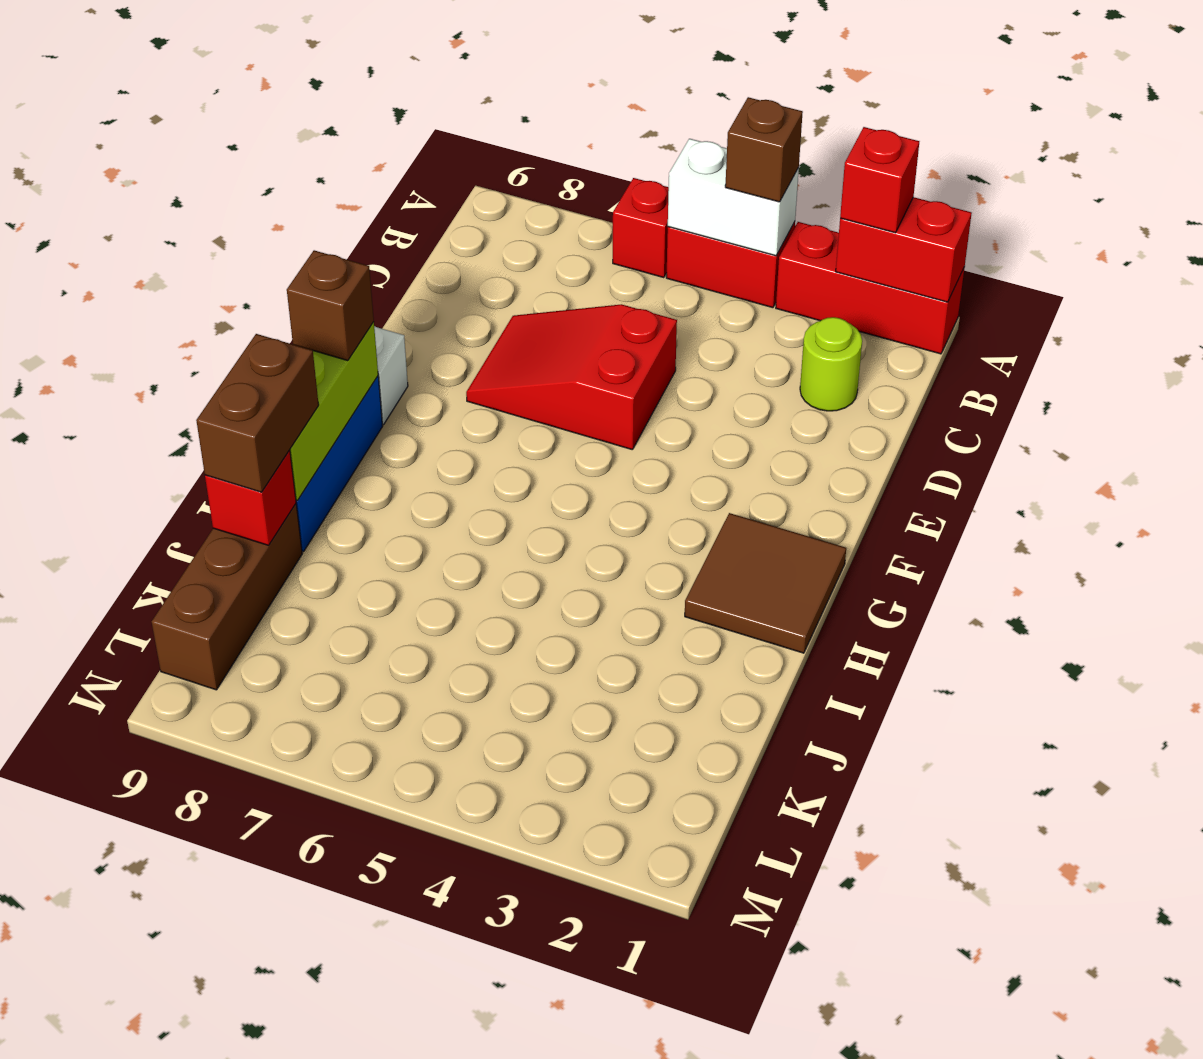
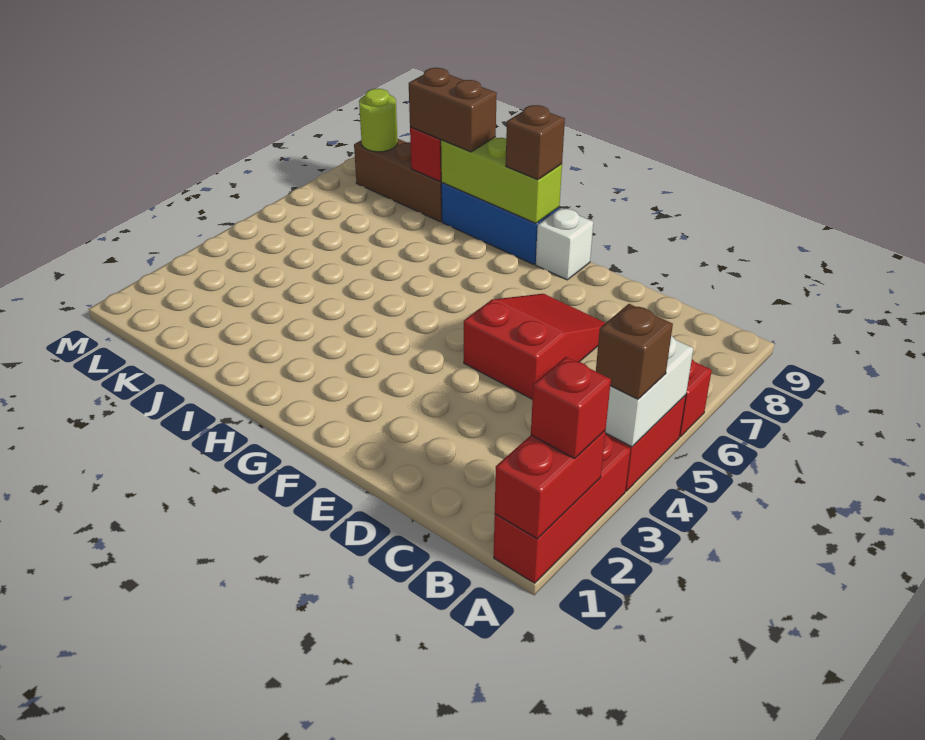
lime 1x1 round brick [800,317,862,411] -> lime 1x1 round brick moved to [359,89,398,152]
brown 2x2 tile [685,513,846,653] -> none

